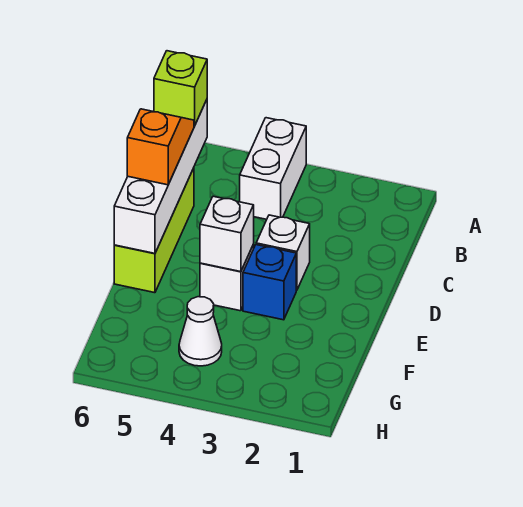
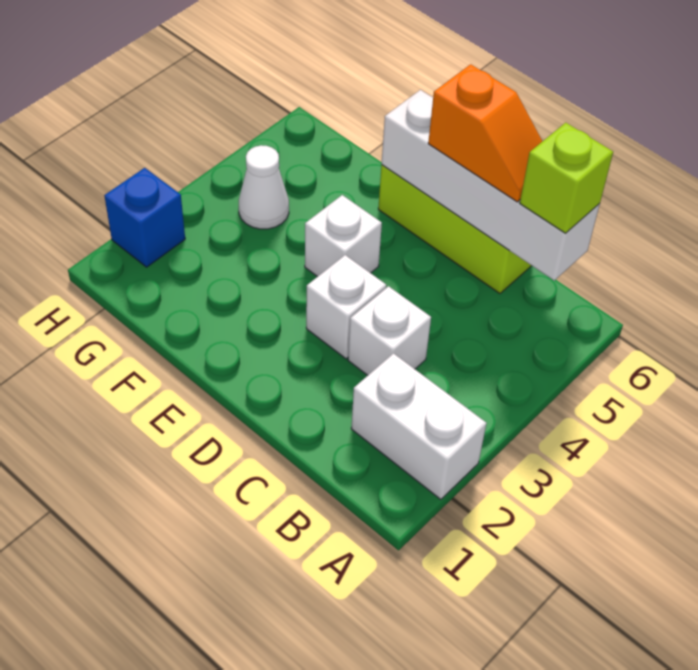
white 1x2 brick [240,118,306,219] -> white 1x2 brick moved to [351,354,487,499]
blue 1x1 brick [243,245,296,320] -> blue 1x1 brick moved to [104,168,185,267]
white 1x1 brick [200,196,254,272] -> white 1x1 brick moved to [348,286,431,375]

